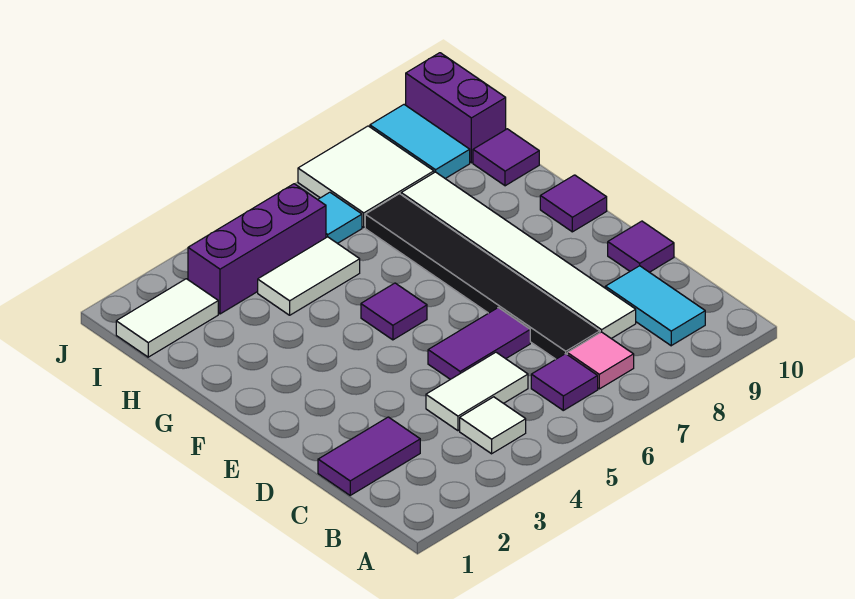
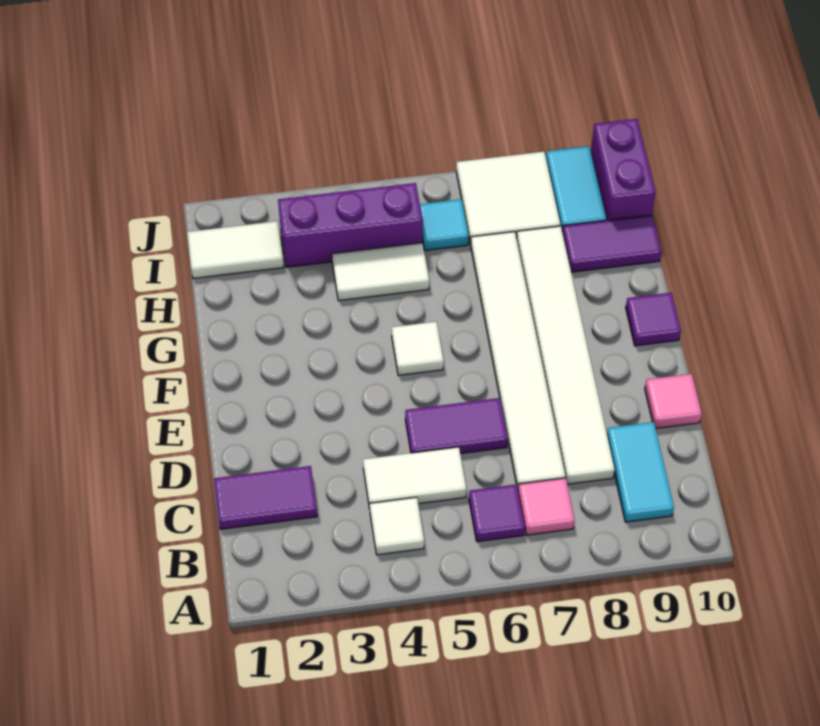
black 1x6 tile [365,194,600,359] -> white 1x6 tile [471,232,565,489]
purple 1x1 tile [608,221,674,272] -> pink 1x1 tile [645,374,702,428]
purple 1x1 tile [361,283,427,340] -> white 1x1 tile [392,322,444,375]
purple 1x1 tile [473,129,539,186] -> purple 1x2 tile [562,215,661,272]

